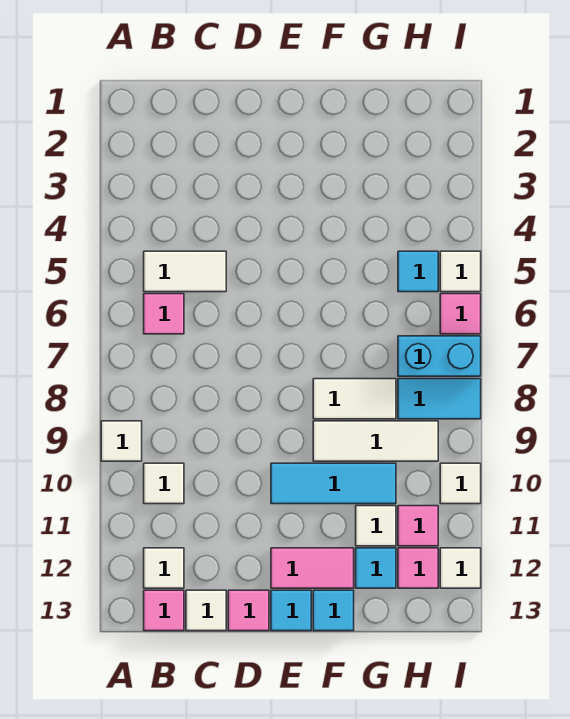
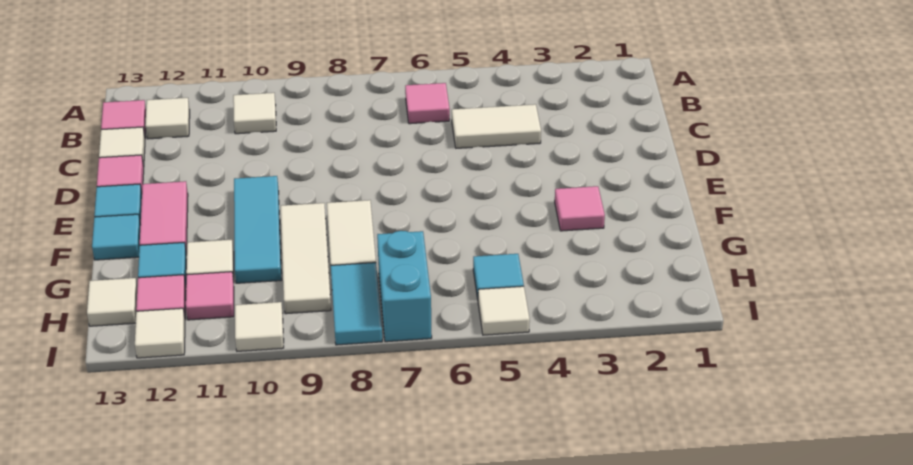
white 1x1 tile [101,421,142,461] -> white 1x1 tile moved to [87,278,137,326]
white 1x2 tile [144,251,226,292] -> white 1x2 tile turned to [452,104,541,148]
pink 1x1 tile [440,294,481,334] -> pink 1x1 tile moved to [555,186,605,231]

